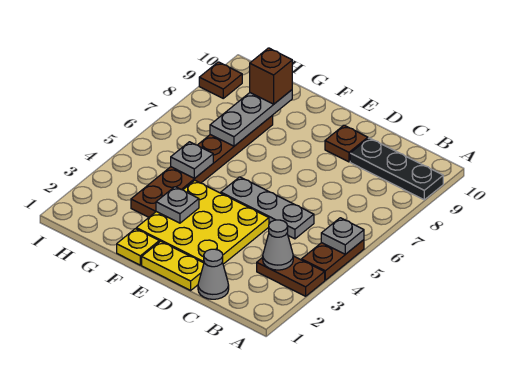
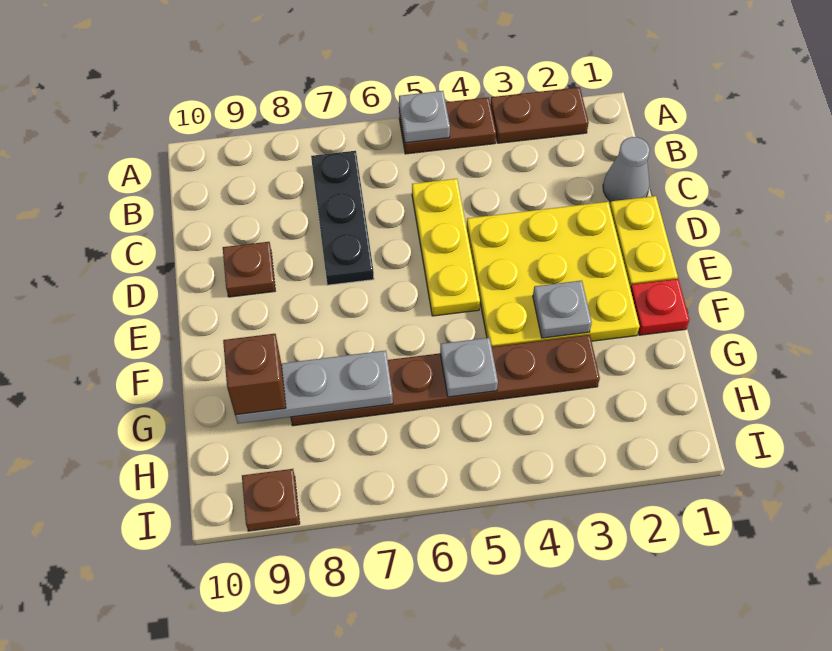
brown 1x2 plate [257,256,325,296] -> brown 1x2 plate turned to [490,87,589,143]
black 1x3 plate [350,138,443,200] -> black 1x3 plate moved to [311,151,374,285]
grey 1x1 cone [262,220,293,270] -> none
grey 1x3 plate [221,177,314,239] -> yellow 1x3 plate [412,179,480,316]
yellow 1x1 plate [117,229,159,265] -> red 1x1 plate [630,279,689,335]

